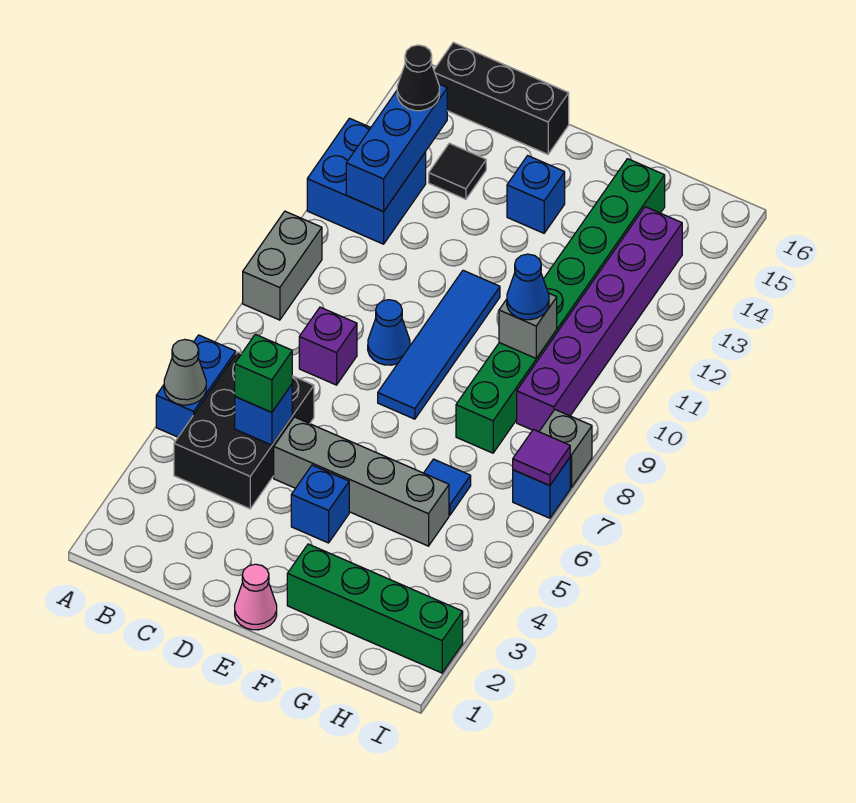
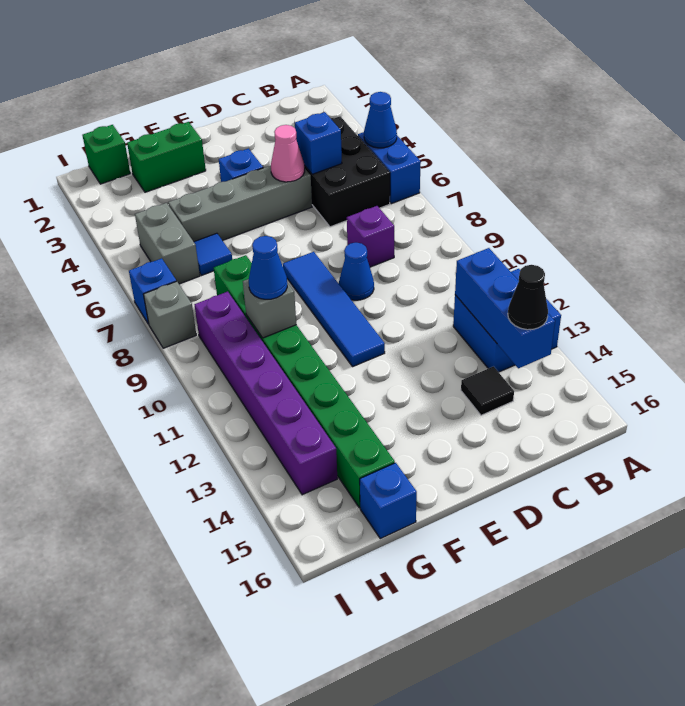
grey 1x1 cone [164,340,206,405] -> blue 1x1 cone [364,92,397,148]
grey 1x2 brick [243,211,322,320] -> grey 1x2 brick moved to [135,203,200,284]
black 1x3 brick [434,43,569,154] -> none
green 1x1 brick [235,334,292,412] -> green 1x1 brick moved to [82,125,130,184]
pink 1x1 cone [235,564,277,630] -> pink 1x1 cone moved to [271,125,305,182]
blue 1x1 brick [507,156,565,233] -> blue 1x1 brick moved to [360,463,417,539]
green 1x4 brick [287,544,463,673] -> green 1x2 brick [127,122,206,192]
purple 1x1 tile [513,429,570,486] -> none

